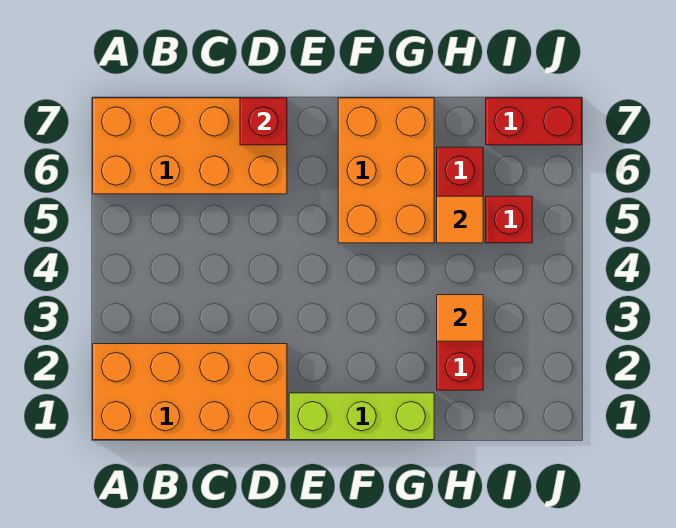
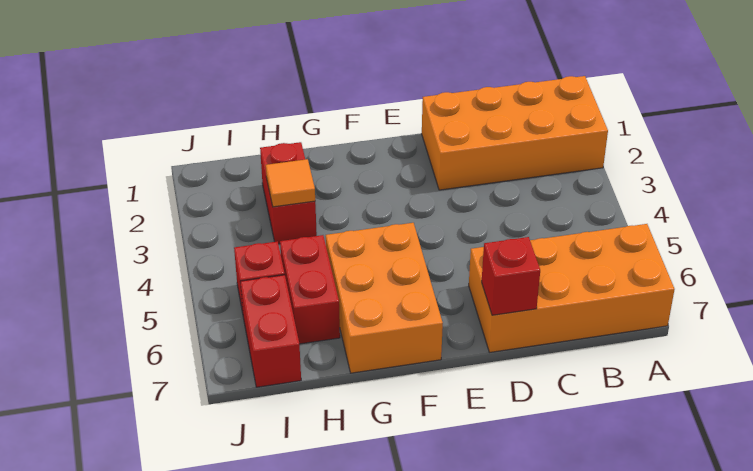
lime 1x3 brick [289,393,434,440] -> none
orange 1x1 tile [437,196,483,243] -> none
red 1x2 brick [486,98,582,145] -> red 1x2 brick turned to [240,275,301,387]

